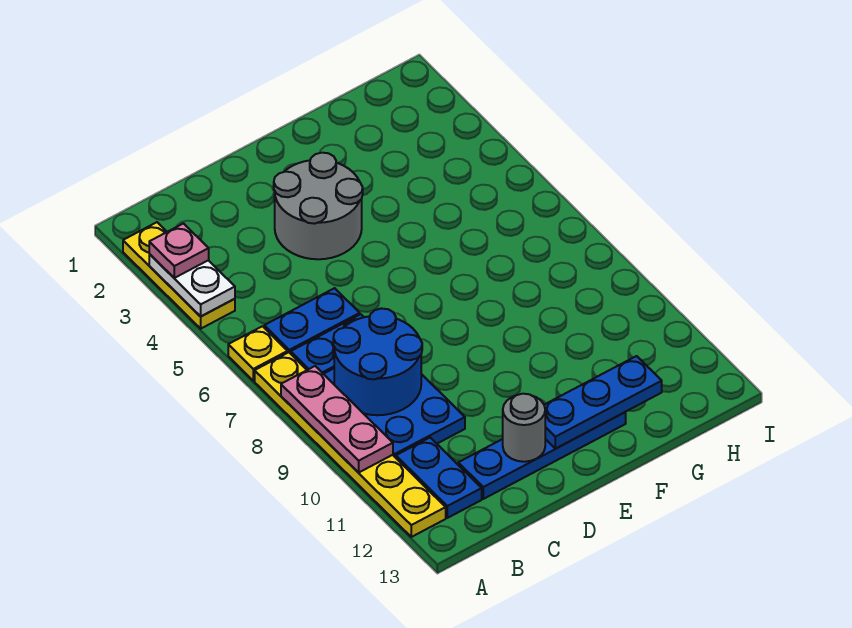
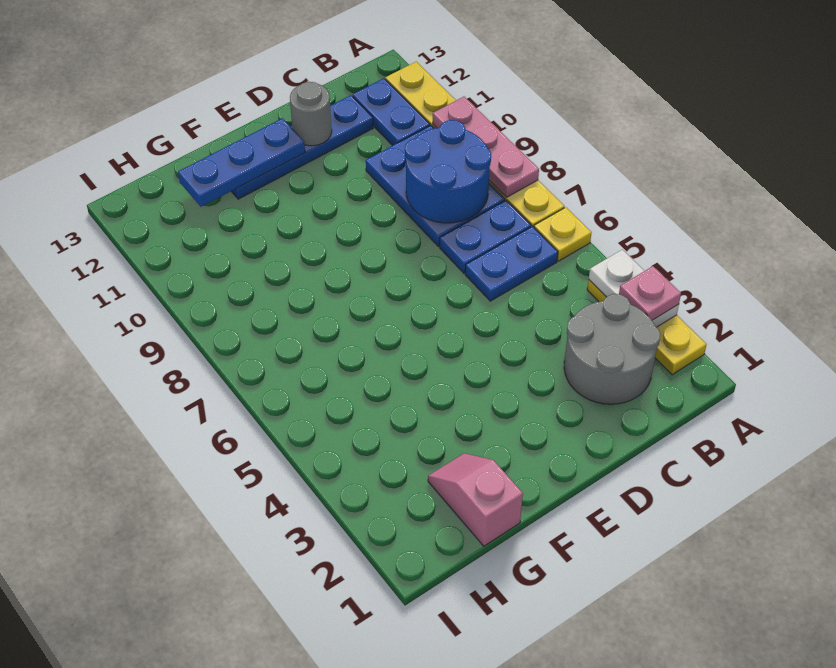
grey 2x2 round brick [274,153,363,259] -> grey 2x2 round brick moved to [564,294,660,404]
none -> pink 1x2 slope [428,453,523,546]

